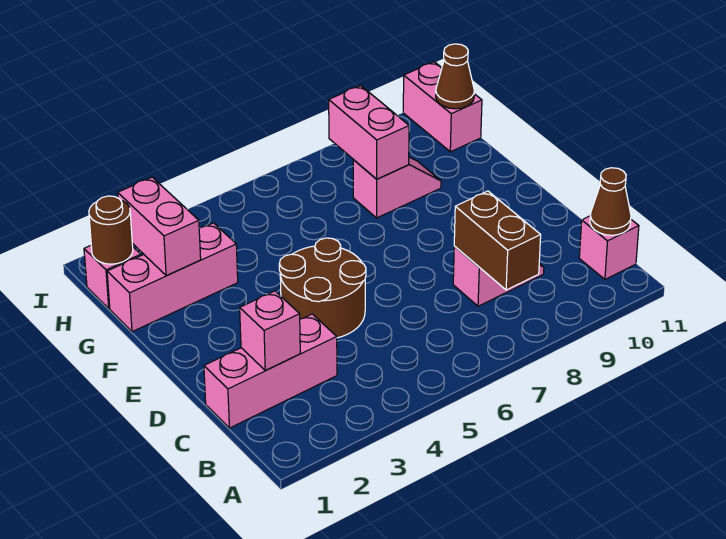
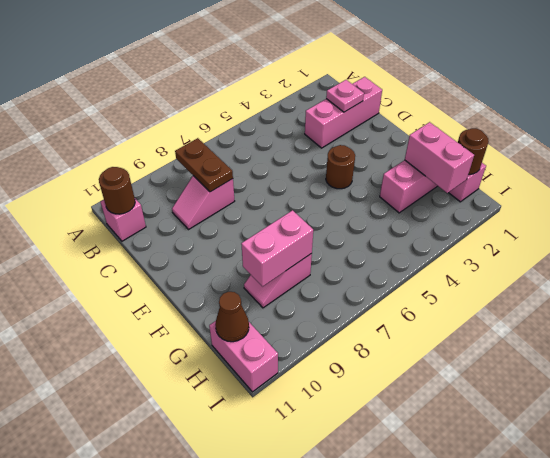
brown 1x2 brick [454,191,541,290] -> brown 1x2 plate [175,138,233,192]
brown 1x1 cone [590,168,631,235] -> brown 1x1 round brick [99,167,135,214]
pink 1x1 brick [240,291,300,371] -> pink 1x1 plate [326,80,364,112]
brown 2x2 round brick [279,238,366,338] -> brown 1x1 round brick [326,145,355,189]
pink 1x2 brick [329,86,409,179] -> pink 1x2 brick turned to [241,210,313,287]

